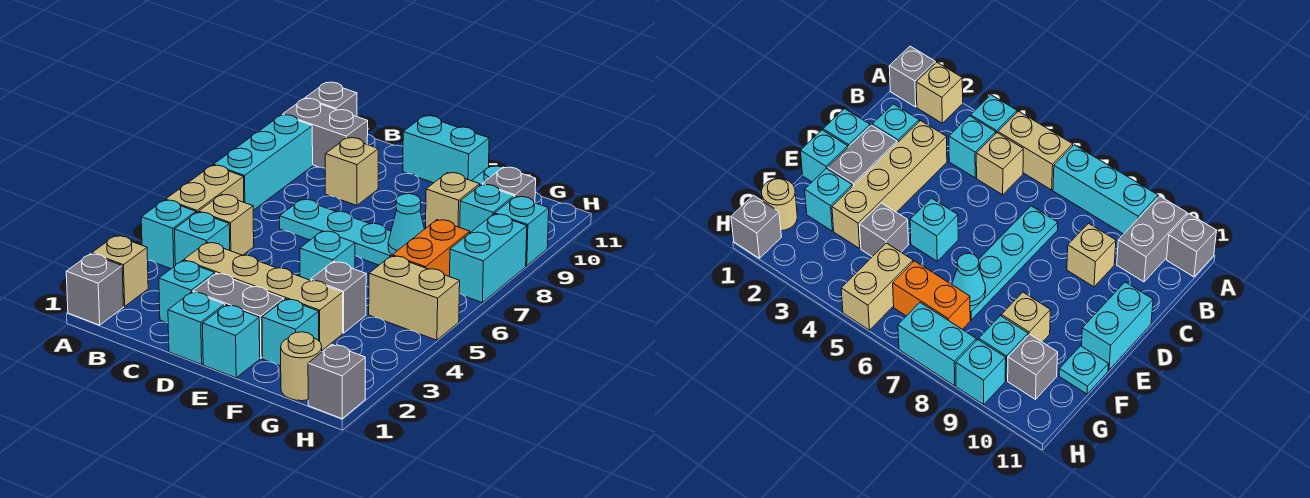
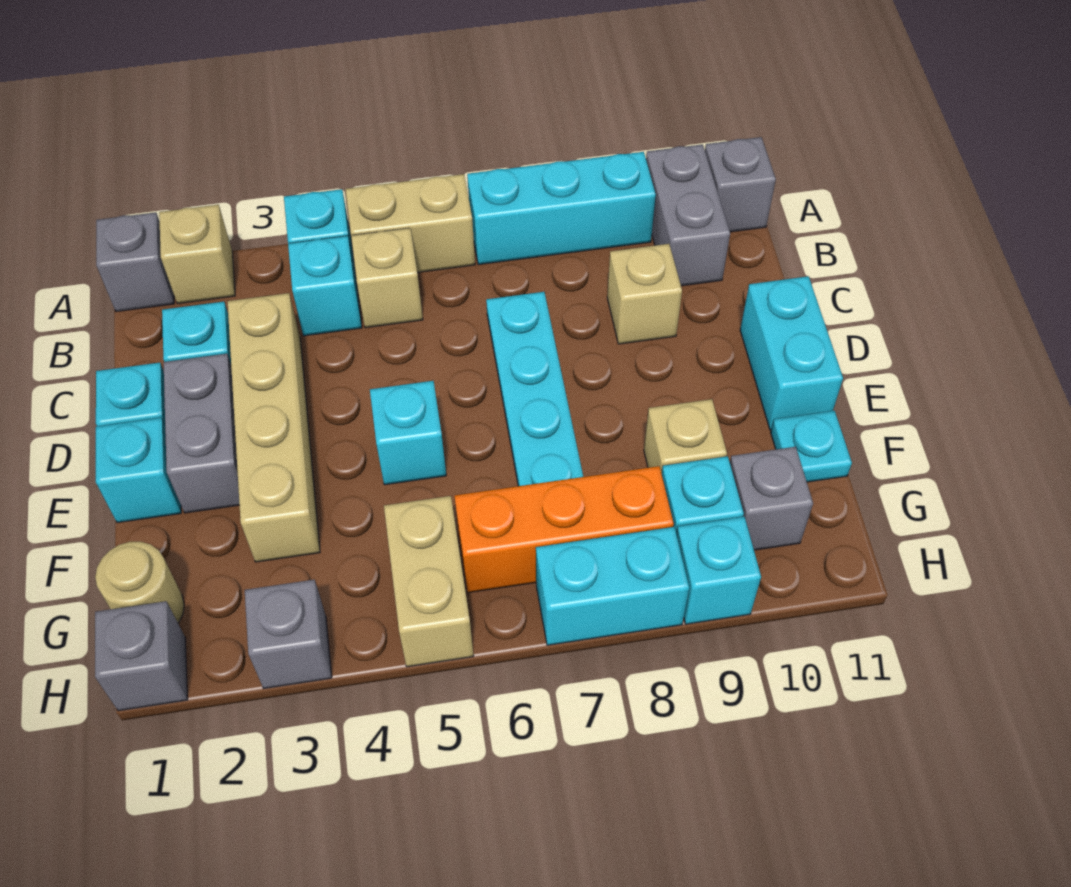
cyan 1x1 brick [262,299,319,366] -> none
grey 1x1 brick [311,262,366,333] -> grey 1x1 brick moved to [245,580,332,688]
cyan 1x1 cone [388,194,424,255] -> none
orange 1x2 brick [392,220,470,277] -> orange 1x3 brick [455,466,674,593]

